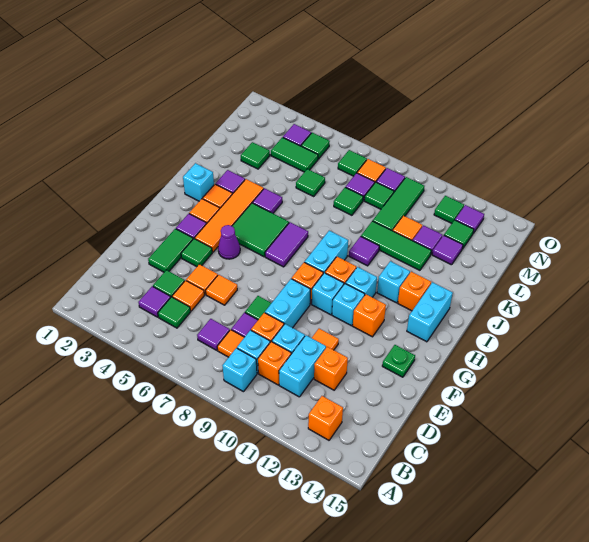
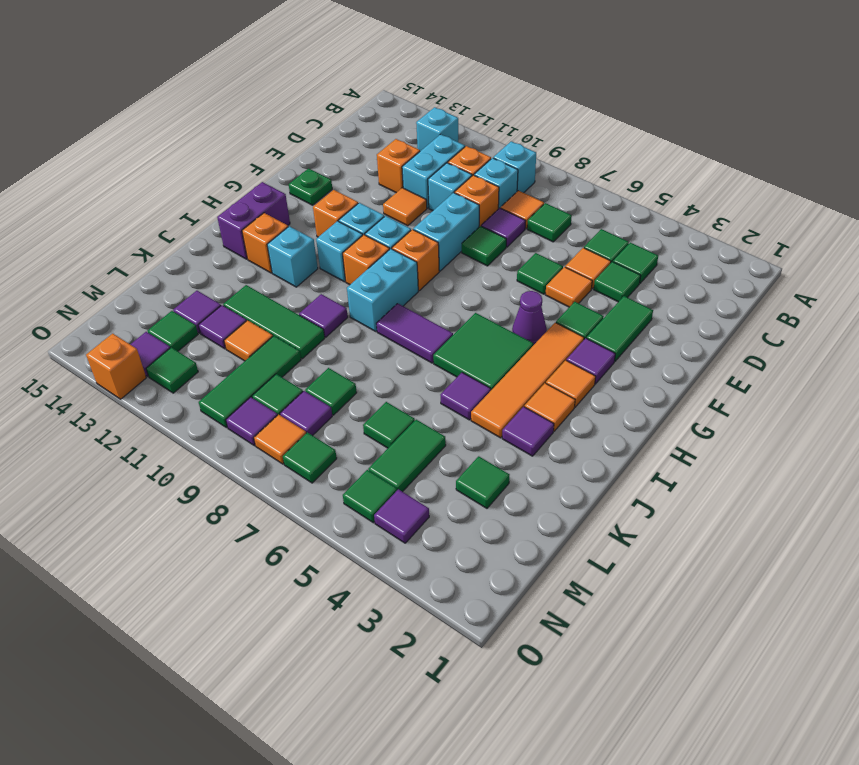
orange 1x1 brick [308,396,343,440] -> orange 1x1 brick moved to [86,334,146,399]
purple 1x1 tile [138,286,171,317] -> green 1x1 tile [613,243,658,283]
purple 1x1 tile [197,319,230,350] -> green 1x1 tile [527,203,572,242]
orange 1x1 tile [206,275,237,305] -> green 1x1 tile [517,253,563,294]
purple 1x2 tile [265,222,308,267] -> purple 1x2 tile turned to [376,303,453,363]
cyan 1x2 brick [407,282,453,342] -> purple 1x2 brick [217,182,290,259]
cyan 1x1 brick [183,163,214,201] -> cyan 1x1 brick moved to [416,107,458,151]
green 1x2 tile [271,137,318,172] -> green 1x2 tile turned to [368,420,446,492]

